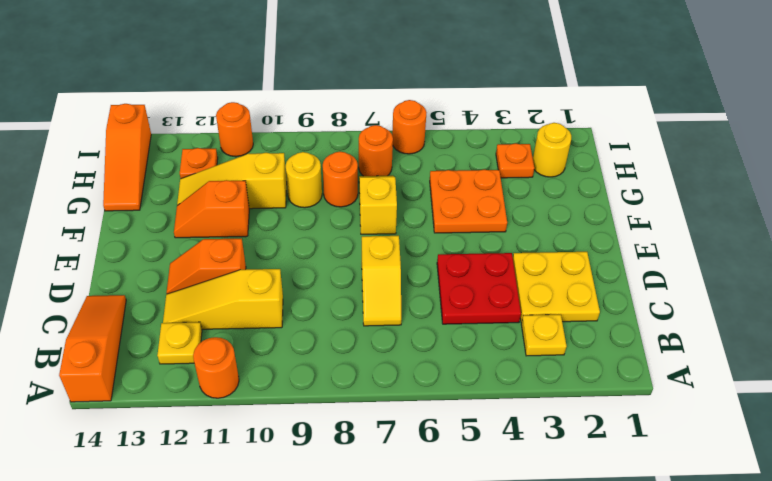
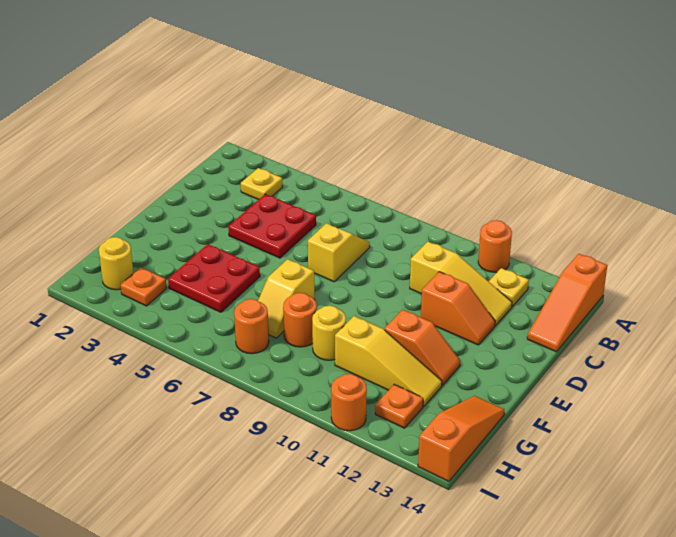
yellow 2x2 plate [513,252,600,323] -> none
orange 2x2 plate [430,170,507,233] -> red 2x2 plate [168,244,260,312]
orange 1x1 round brick [392,100,427,154] -> none

